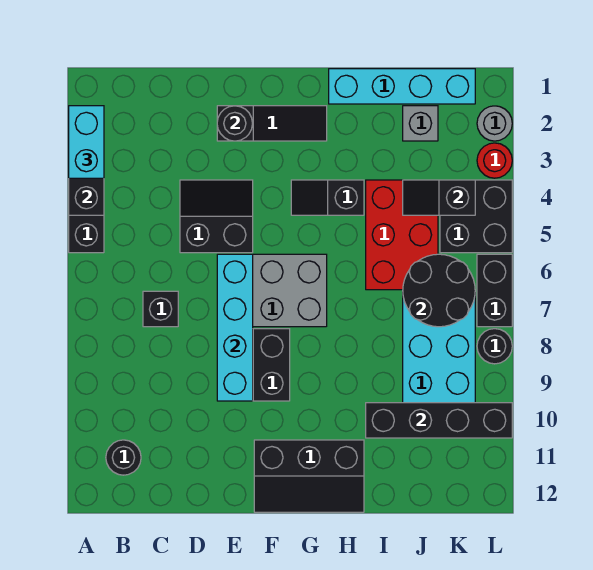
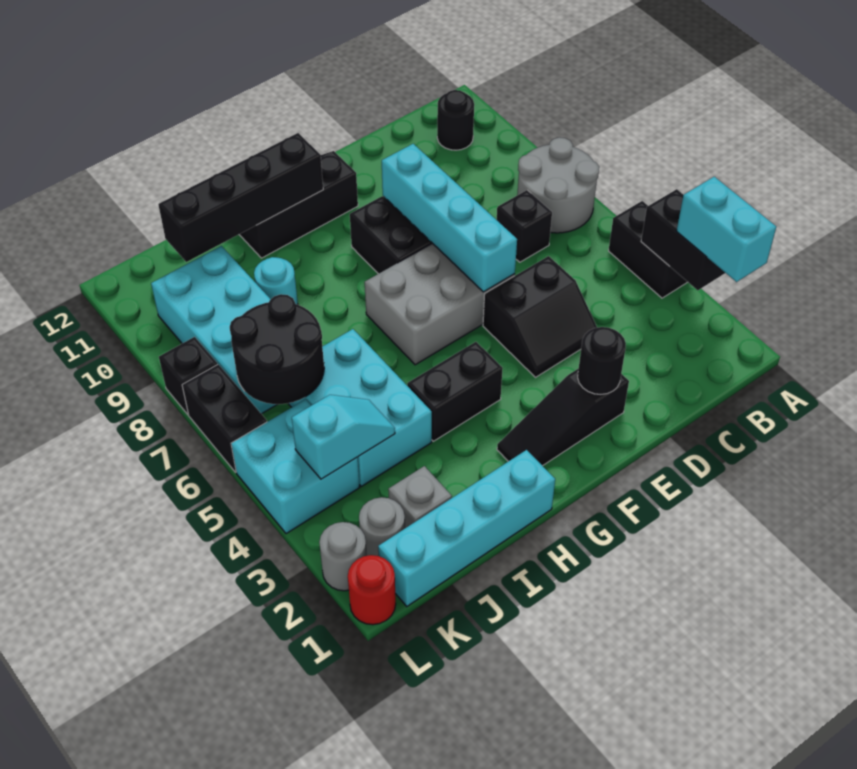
none -> grey 2x2 round brick [517,137,599,233]
black 1x2 slope [291,180,364,215] -> black 1x2 brick [407,342,503,441]
red 2x3 brick [366,180,438,290] -> cyan 2x3 brick [288,329,432,486]
none -> cyan 1x1 round brick [254,257,298,305]
black 1x4 brick [366,403,512,438] -> black 1x4 brick moved to [158,133,323,262]
black 1x2 slope [403,180,475,215] -> cyan 1x2 slope [292,395,395,479]
none -> grey 1x1 round brick [359,497,405,556]
black 2x2 brick [440,180,512,253] -> cyan 2x2 brick [231,399,360,534]
red 1x1 round brick [477,143,512,178] -> red 1x1 round brick moved to [348,555,396,625]
black 1x1 round brick [477,329,512,364] -> black 1x1 brick [159,337,217,414]

